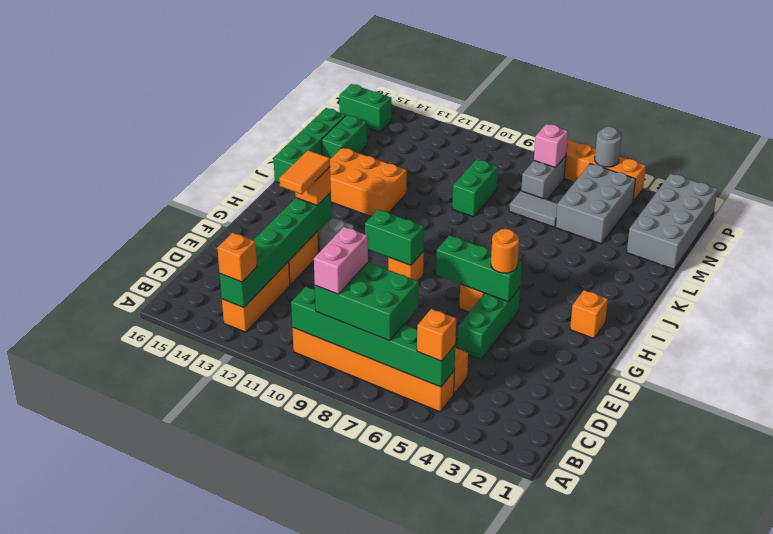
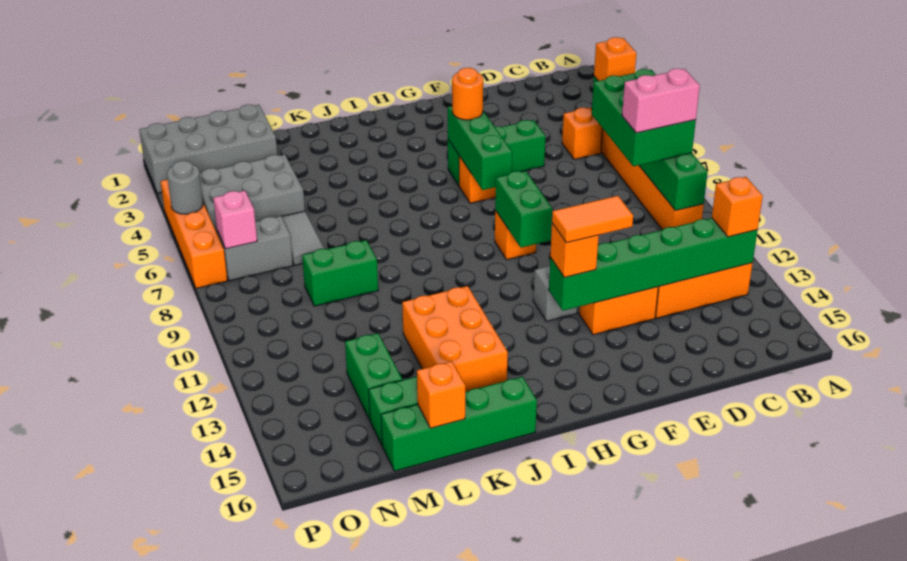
orange 1x1 brick [570,290,608,339] -> orange 1x1 brick moved to [417,361,465,428]
green 1x2 brick [339,84,391,132] -> green 1x2 brick moved to [345,333,402,420]

